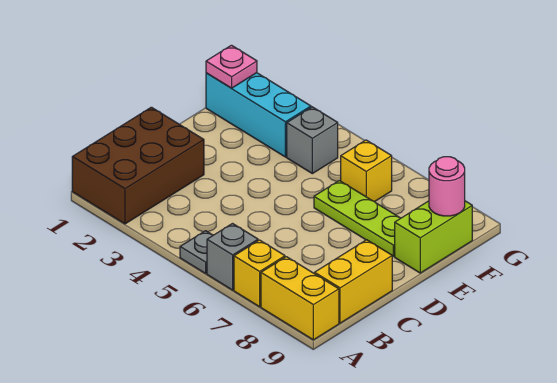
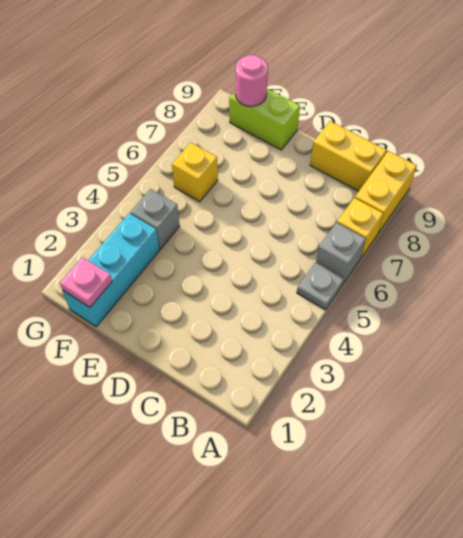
brown 2x3 brick [72,107,204,224] -> none
lime 1x3 plate [314,181,401,256] -> none

